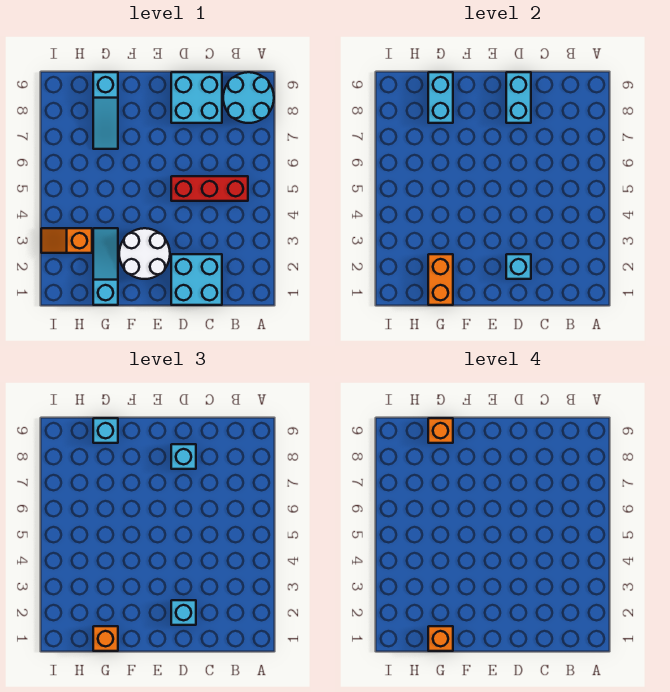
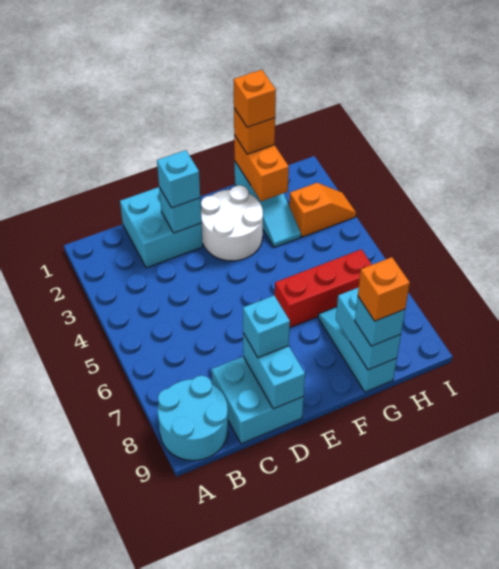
red 1x3 brick [171,176,248,201] -> red 1x3 brick moved to [275,249,372,328]

